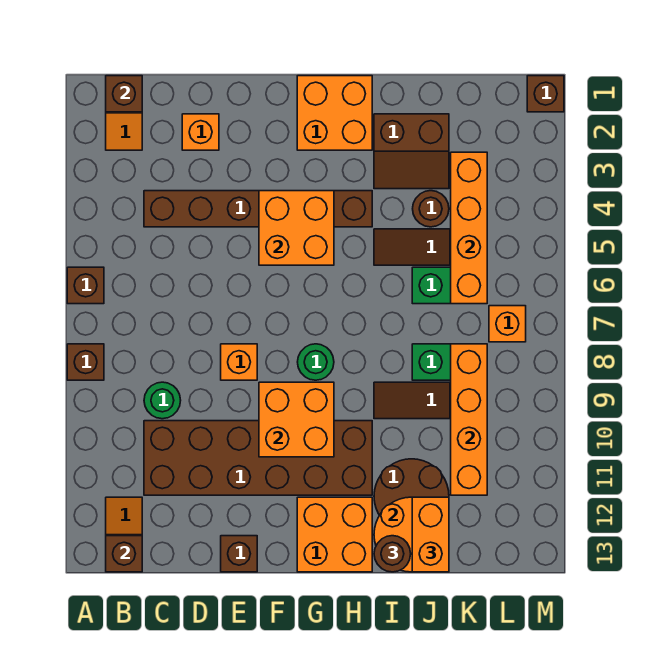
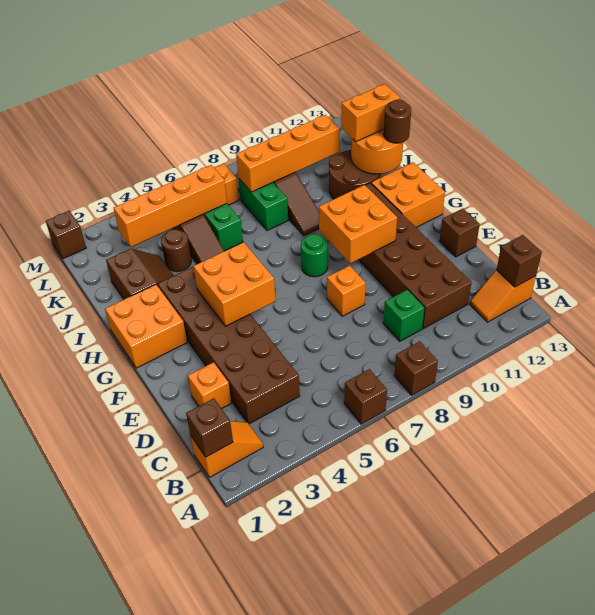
brown 1x6 brick [144,191,372,227] -> brown 2x6 brick [158,267,300,424]
green 1x1 round brick [144,382,181,419] -> green 1x1 brick [383,290,425,341]

